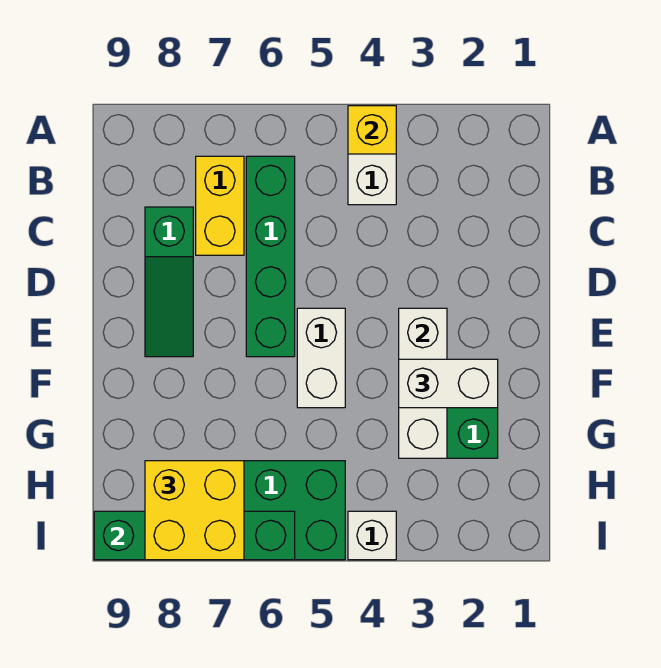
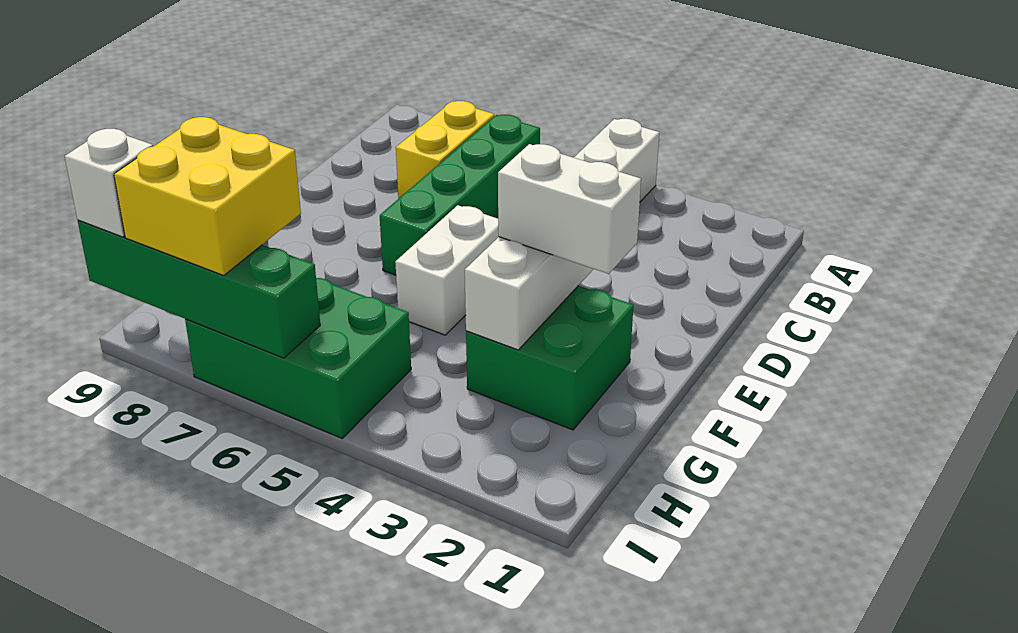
yellow 1x1 brick [348,106,396,154] -> none
green 1x3 slope [145,207,193,357] -> none
white 1x1 brick [348,511,396,560] -> white 1x1 brick moved to [65,129,153,237]

